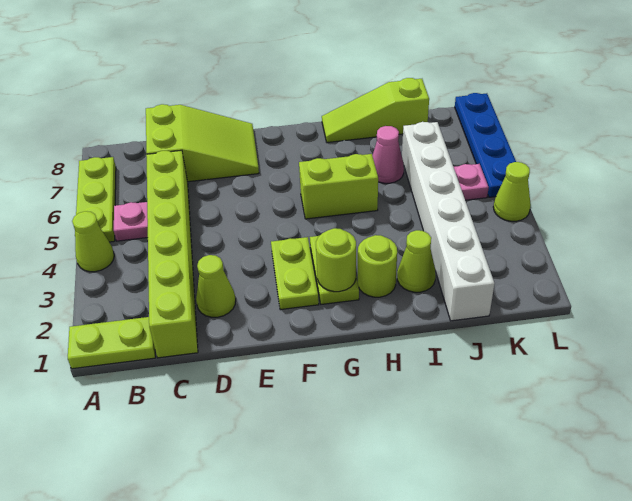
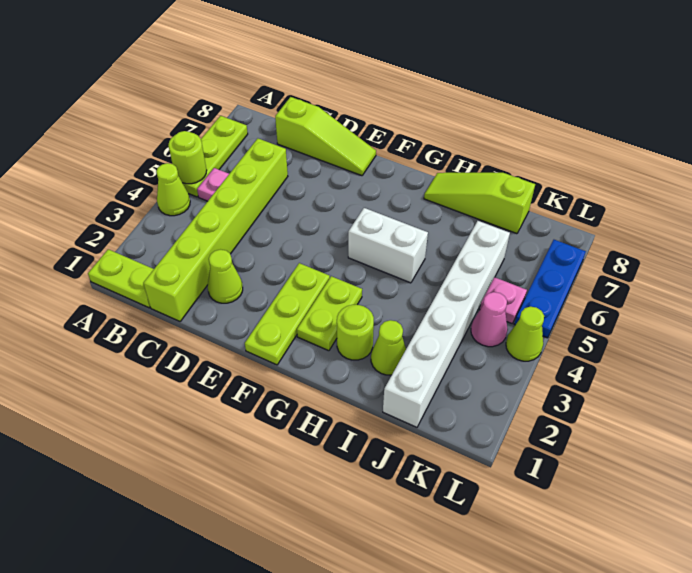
lime 2x3 slope [146,104,259,182] -> lime 1x3 slope [275,97,376,176]
lime 1x2 plate [271,237,319,310] -> lime 1x3 plate [245,263,330,365]
lime 1x1 round brick [316,228,356,292] -> lime 1x1 round brick moved to [168,131,207,184]
lime 1x2 brick [299,154,378,219] -> white 1x2 brick [348,208,428,283]
pink 1x1 cone [372,126,404,183] -> pink 1x1 cone moved to [471,292,508,347]
blue 1x4 plate [455,93,516,197] -> blue 1x3 plate [514,240,586,338]

